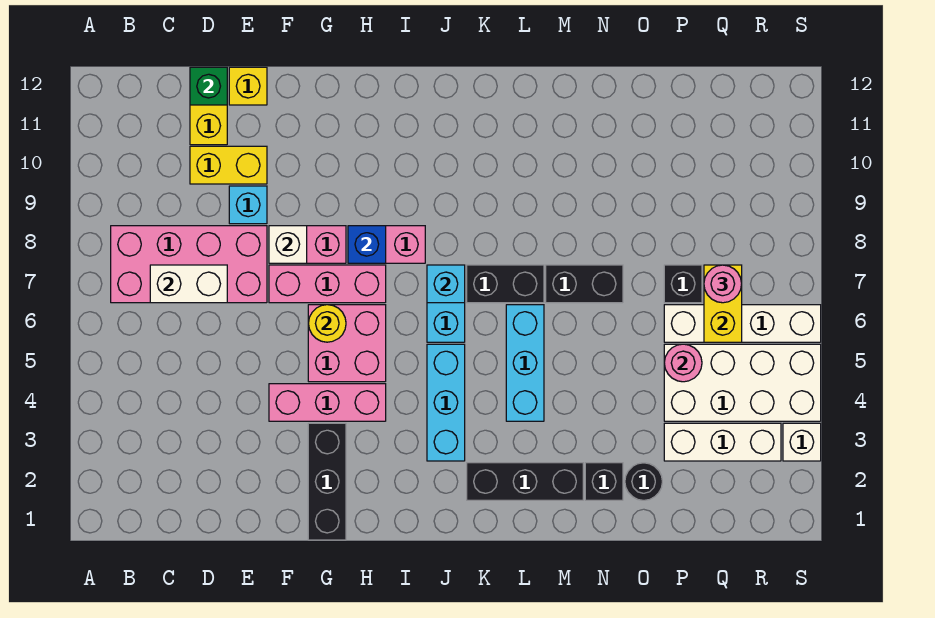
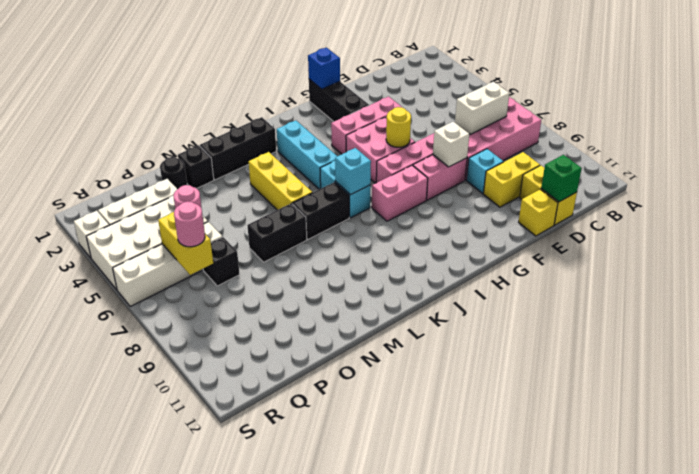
blue 1x1 brick [348,226,386,263] -> blue 1x1 brick moved to [308,48,340,89]
cyan 1x3 brick [506,305,544,421] -> yellow 1x3 brick [249,152,312,210]

